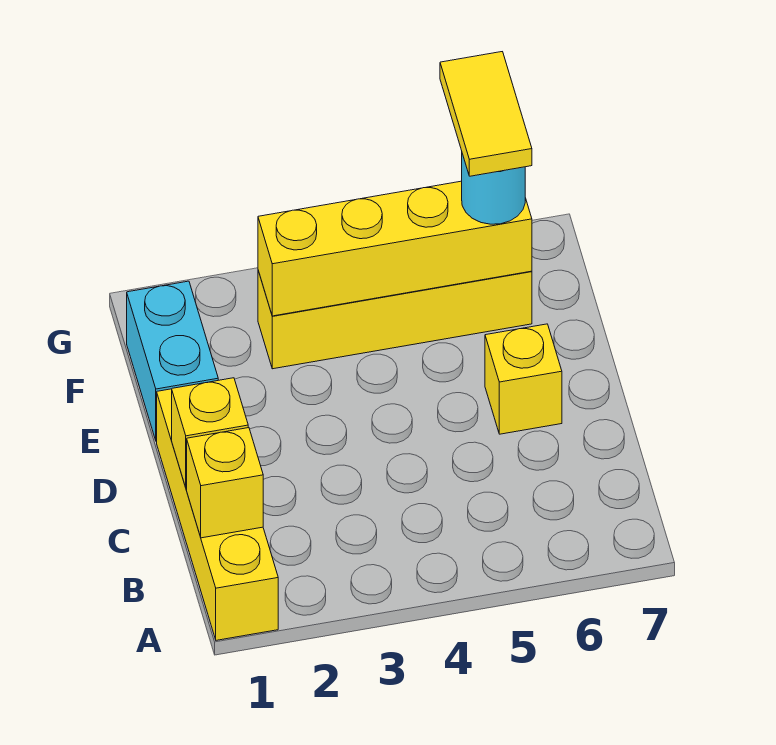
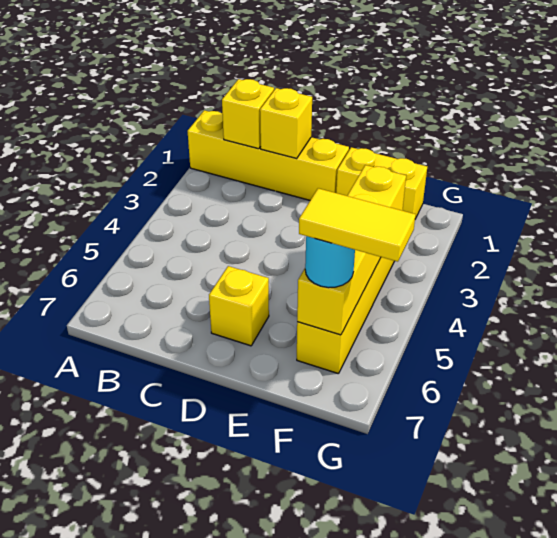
cyan 1x2 brick [127,281,218,441] -> yellow 1x2 brick [336,147,427,219]

